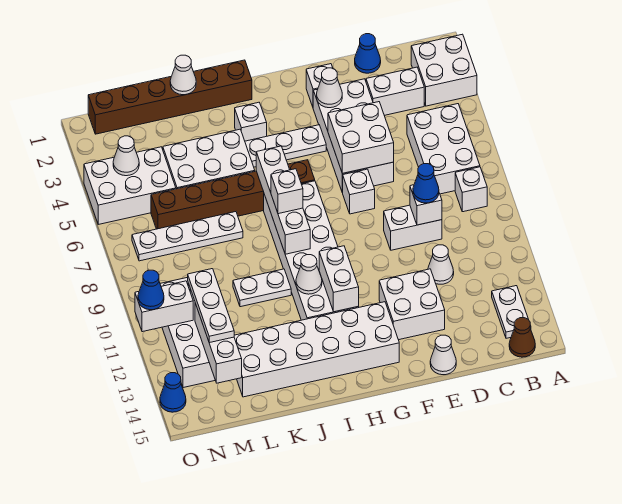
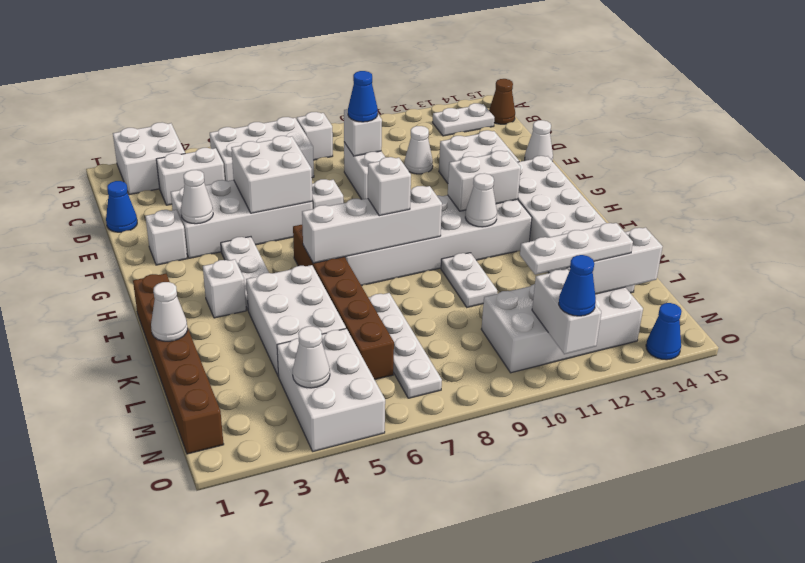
white 1x2 brick [366,67,424,115] -> white 1x2 brick turned to [156,148,225,205]

